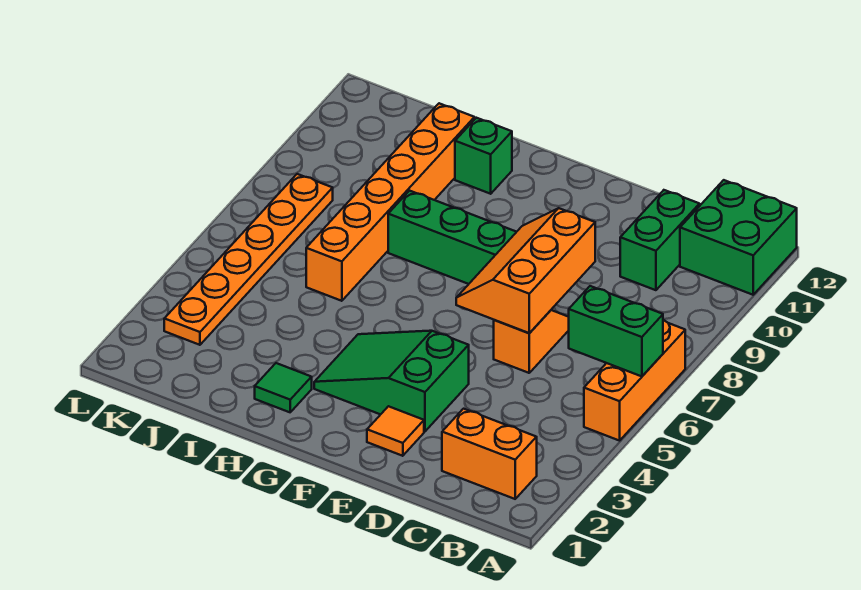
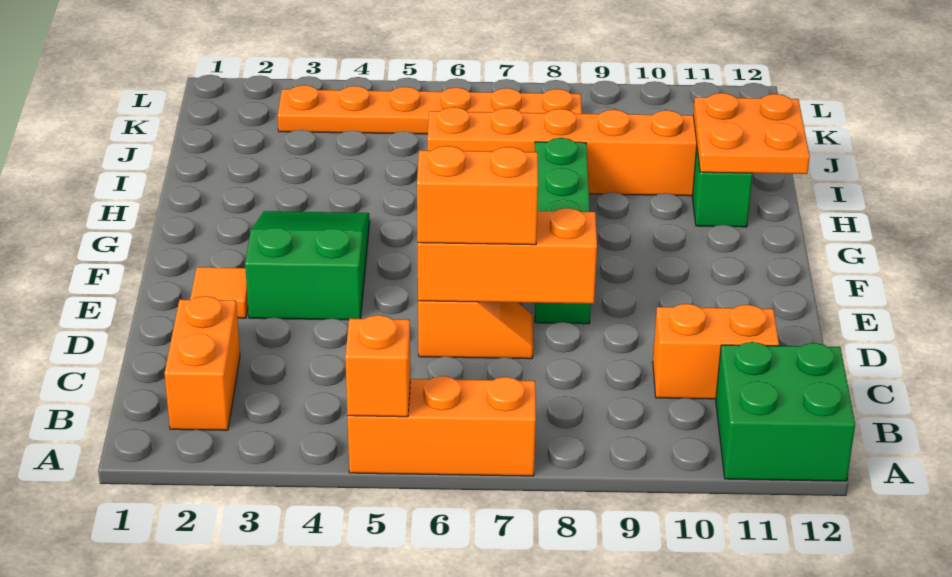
none -> orange 1x1 brick [345,315,411,417]
green 1x2 brick [569,286,663,376] -> none
green 1x2 brick [620,190,700,290] -> orange 1x2 brick [653,304,779,399]
none -> orange 1x2 brick [417,146,538,245]
green 1x1 tile [255,363,312,412] -> none
none -> orange 2x2 plate [693,93,810,174]

